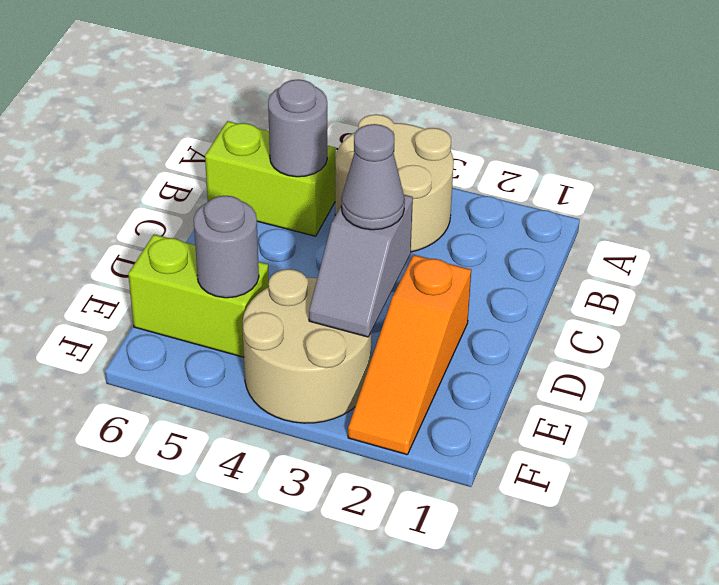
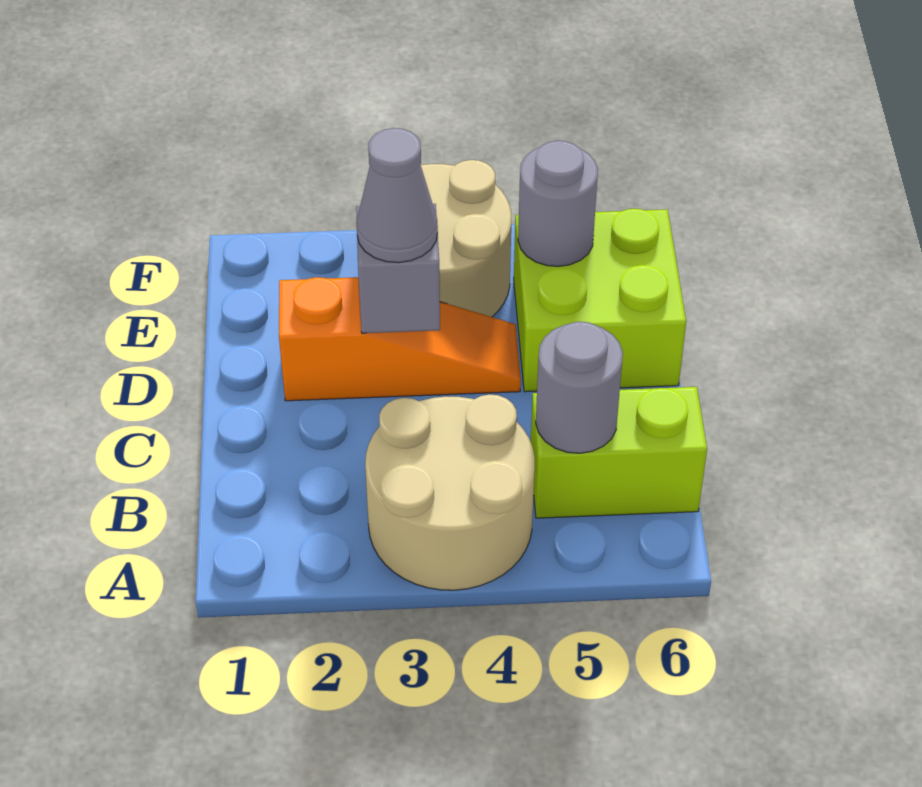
orange 1x3 slope [348,255,471,455] -> orange 1x3 slope turned to [279,277,521,401]
lime 1x2 brick [128,234,269,357] -> lime 2x2 brick [514,209,686,392]

